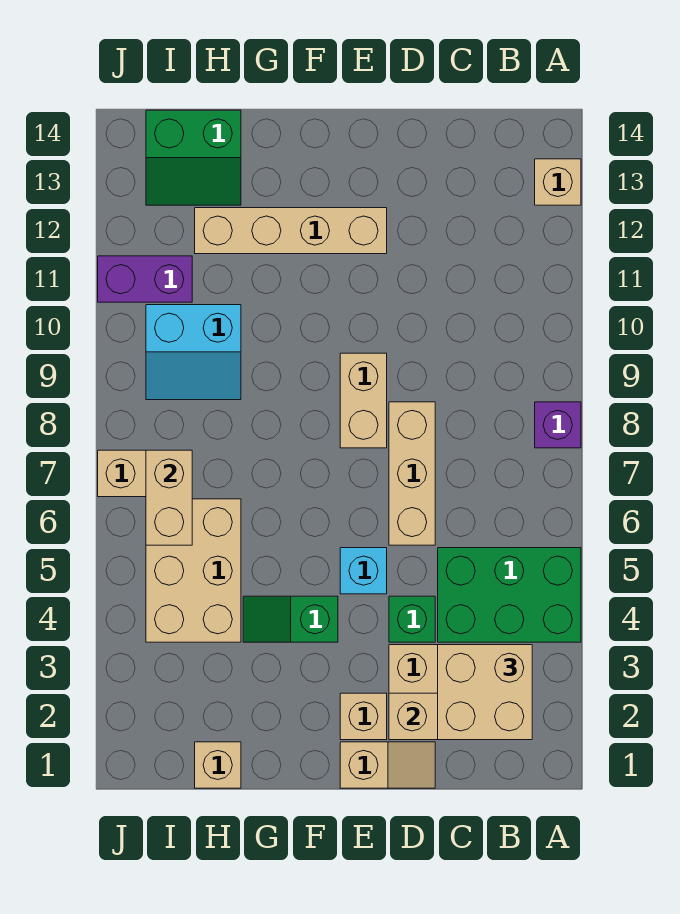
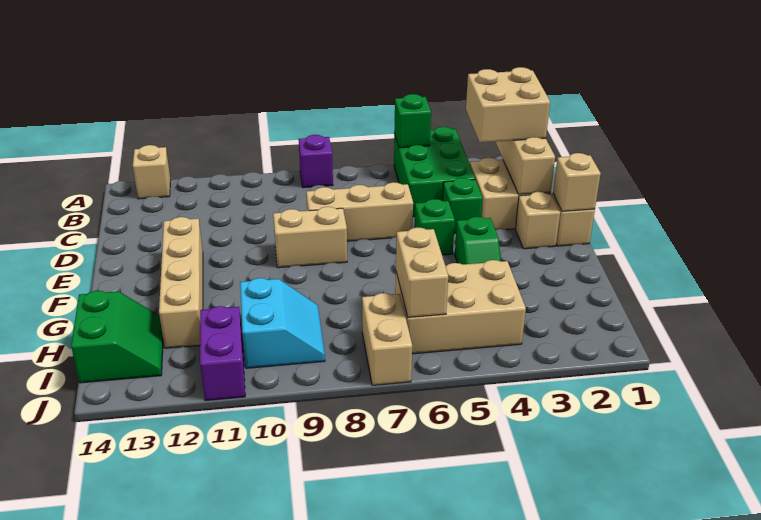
none -> green 1x1 brick [394,94,431,148]
cyan 1x1 brick [340,548,387,594] -> green 1x1 brick [414,199,455,255]
tan 1x1 brick [195,742,241,788] -> tan 1x1 brick moved to [553,153,601,211]
tan 1x2 brick [146,450,192,545] -> tan 1x2 brick turned to [396,227,448,317]

